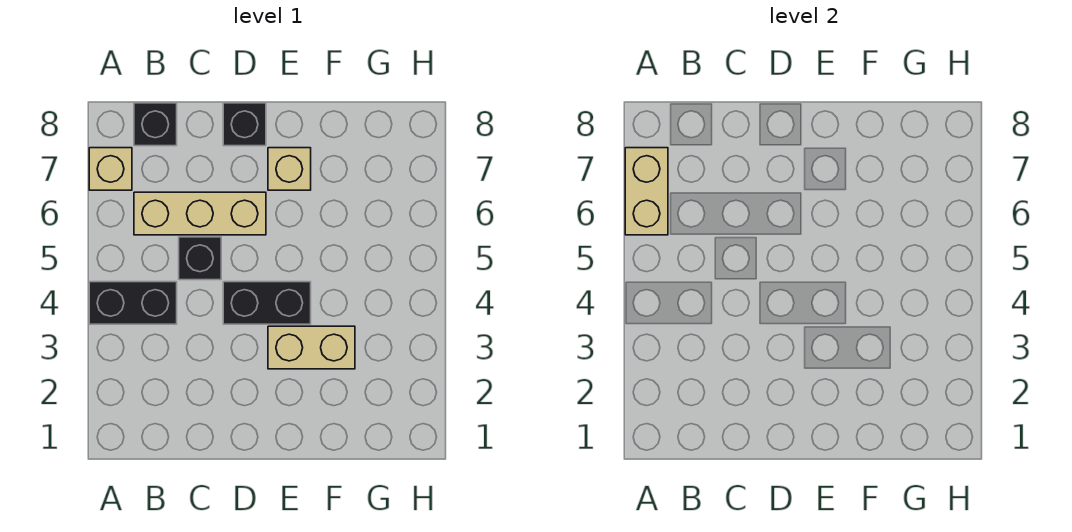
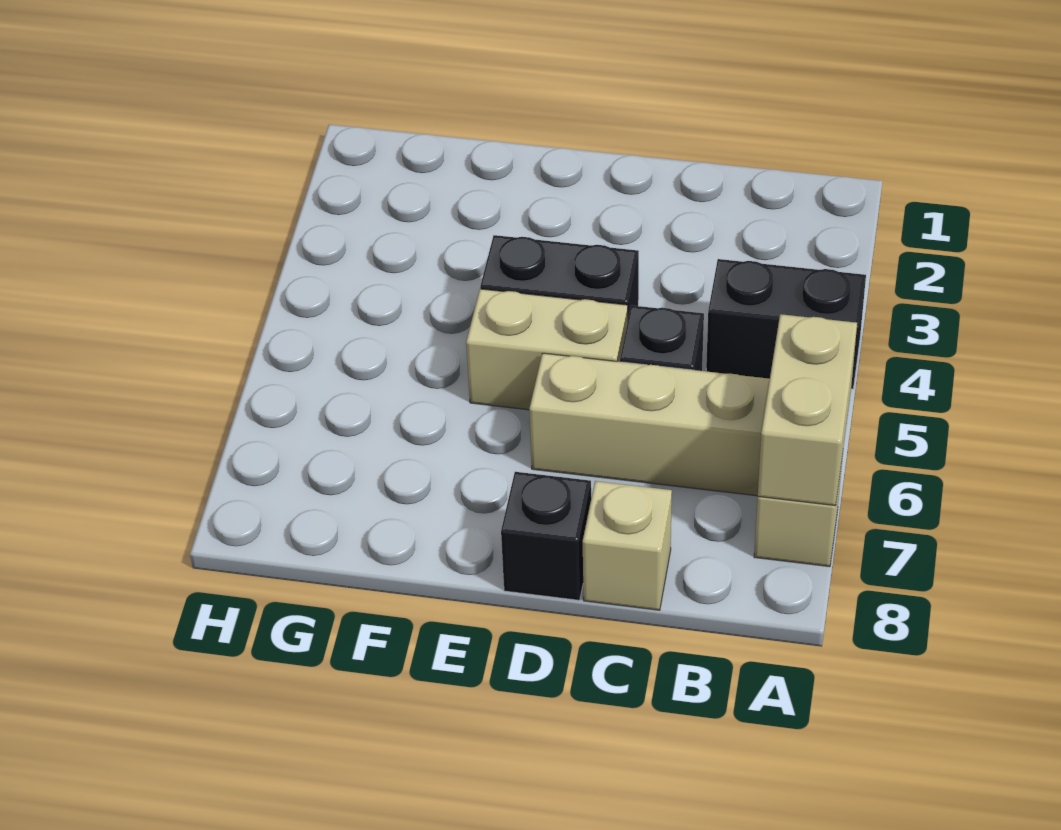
black 1x1 brick [134,103,177,146] -> none
tan 1x2 brick [268,326,355,369] -> tan 1x2 brick moved to [466,289,628,410]
tan 1x1 brick [268,148,311,190] -> tan 1x1 brick moved to [583,481,672,610]

